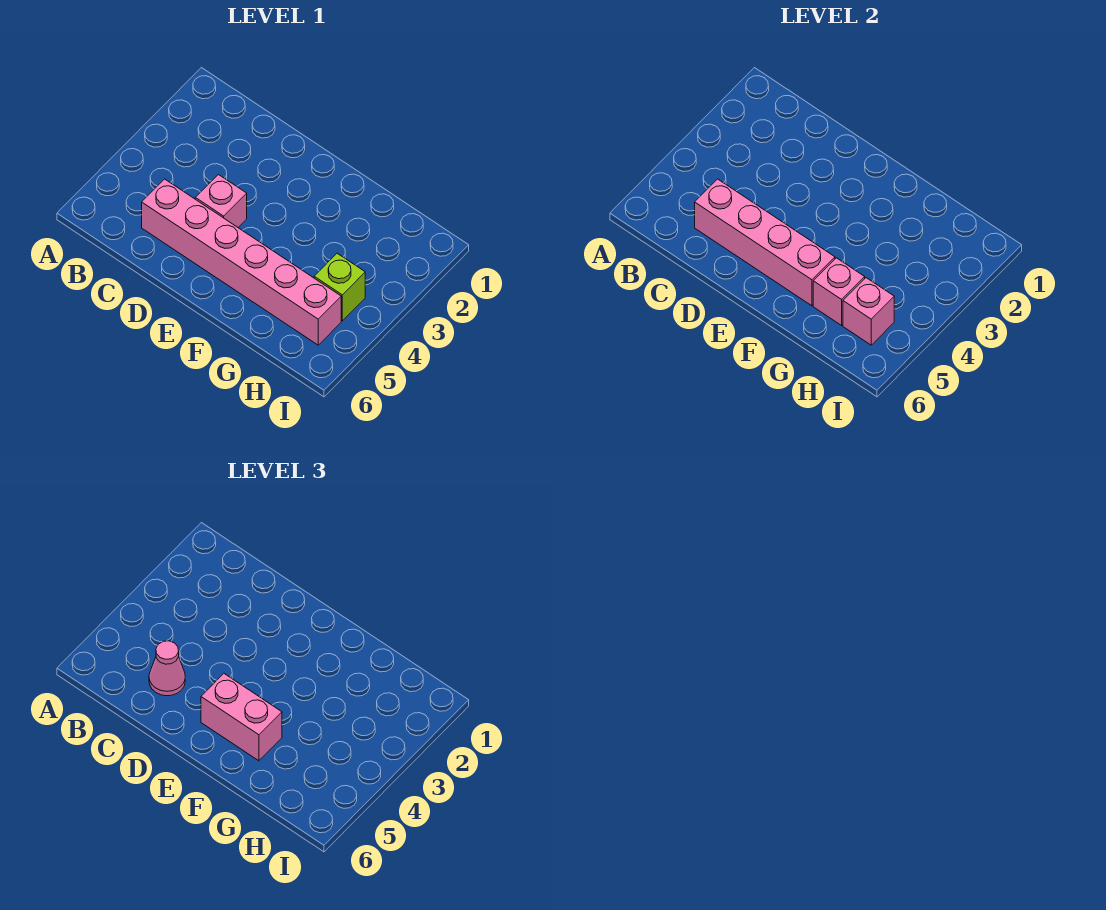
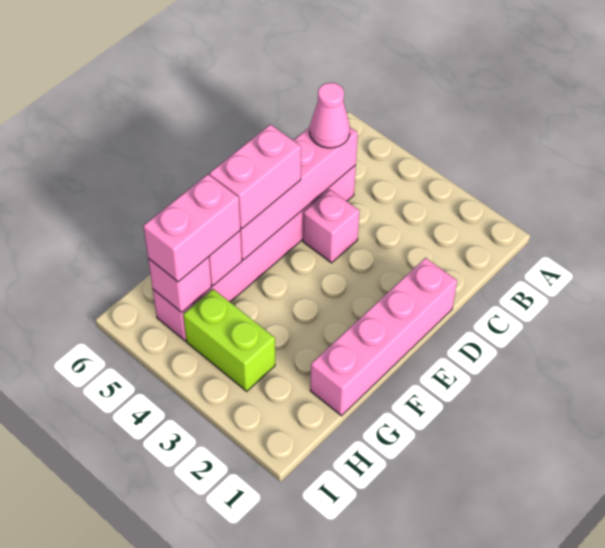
none -> pink 1x4 brick [310,258,457,416]
none -> pink 1x2 brick [143,174,240,282]
lime 1x1 brick [314,253,365,321] -> lime 1x2 brick [183,289,275,391]

